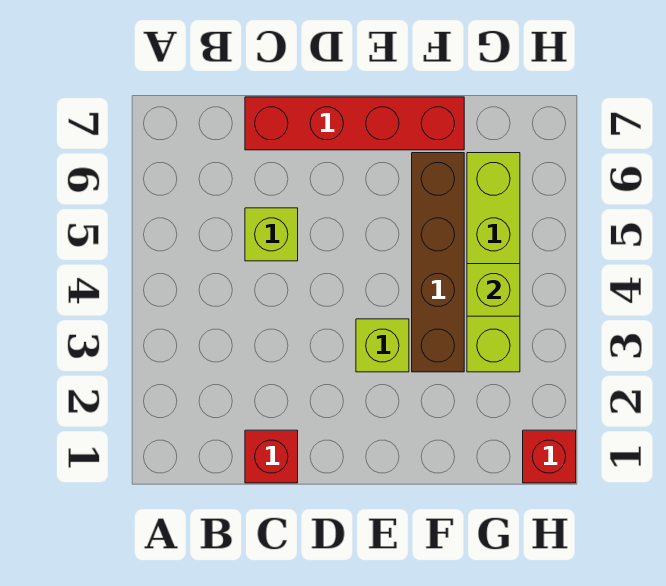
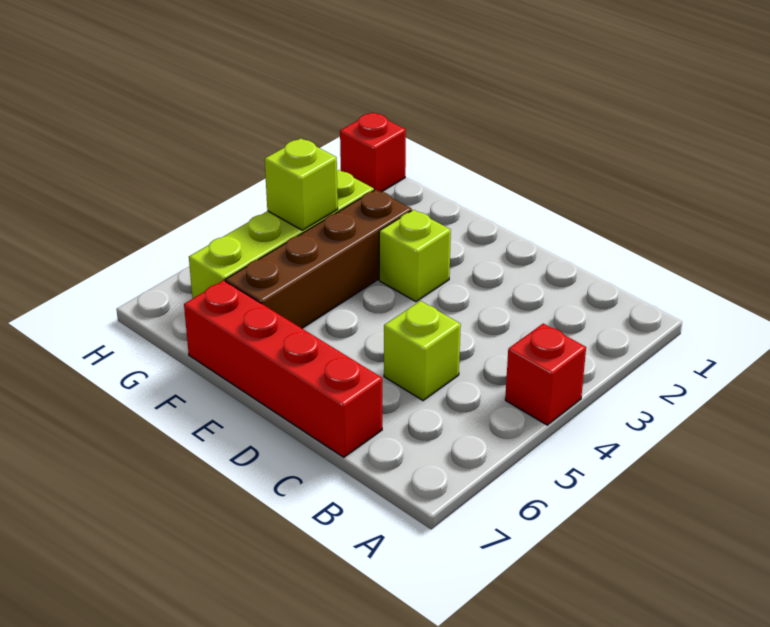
red 1x1 brick [245,430,298,483] -> red 1x1 brick moved to [505,323,586,425]

